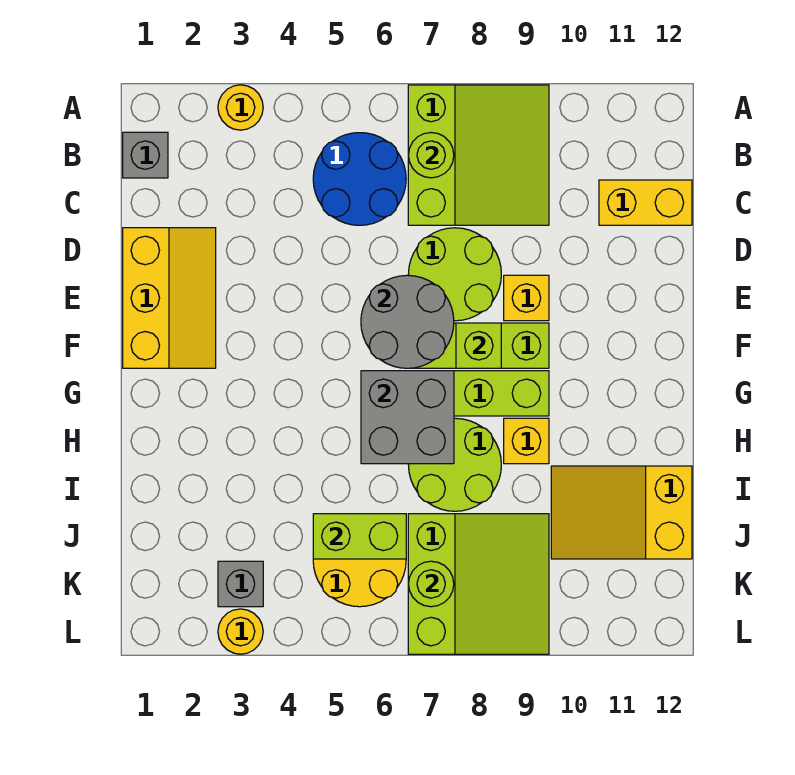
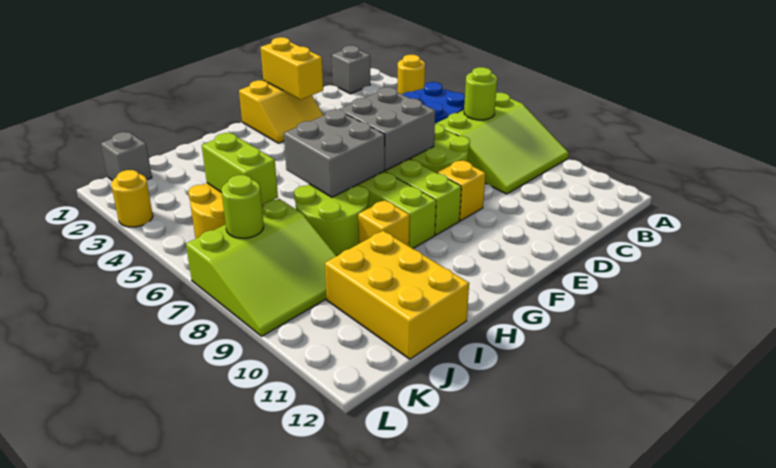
yellow 1x2 brick [599,180,692,225] -> yellow 1x2 brick moved to [260,37,323,100]
yellow 2x3 slope [123,228,216,368] -> yellow 2x2 slope [239,80,324,143]
grey 2x2 round brick [361,275,454,368] -> grey 2x2 brick [339,87,435,171]
lime 1x1 brick [456,323,501,368] -> none
yellow 2x3 slope [551,466,692,559] -> yellow 2x3 brick [325,231,469,359]
grey 1x1 brick [218,561,263,607] -> grey 1x1 brick moved to [101,132,152,181]

